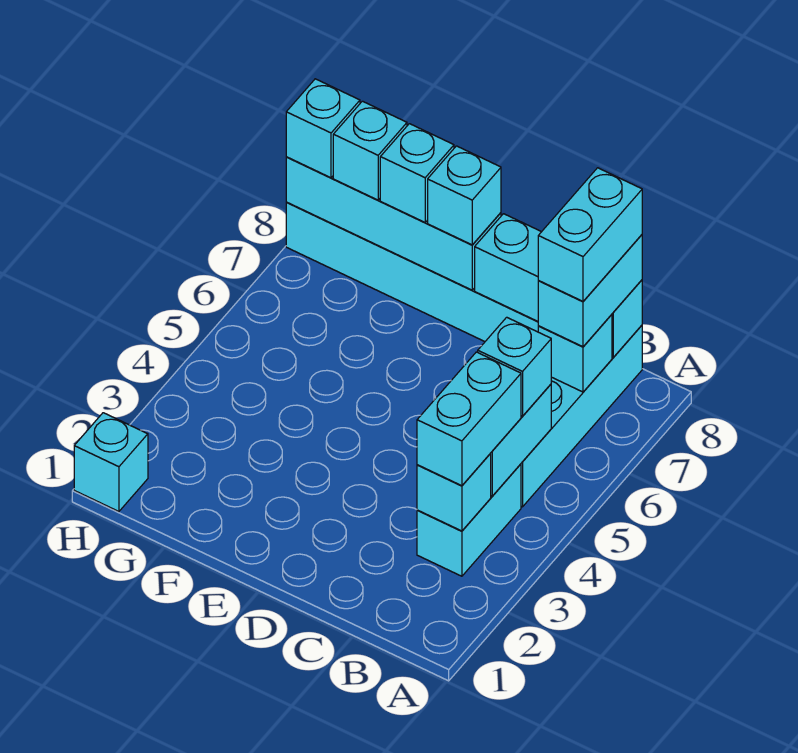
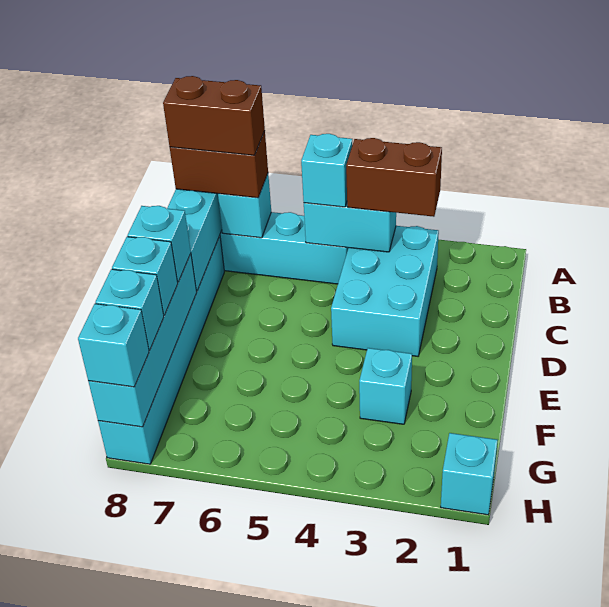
cyan 1x2 brick [417,464,521,576] -> cyan 2x3 brick [331,226,439,356]
cyan 1x1 brick [417,453,491,531] -> cyan 1x1 brick moved to [359,348,412,424]
cyan 1x2 brick [417,352,521,486] -> brown 1x2 brick [346,138,442,217]
cyan 1x2 brick [538,235,642,347] -> brown 1x2 brick [170,131,268,198]
cyan 1x2 brick [538,168,642,301] -> brown 1x2 brick [163,76,265,155]

